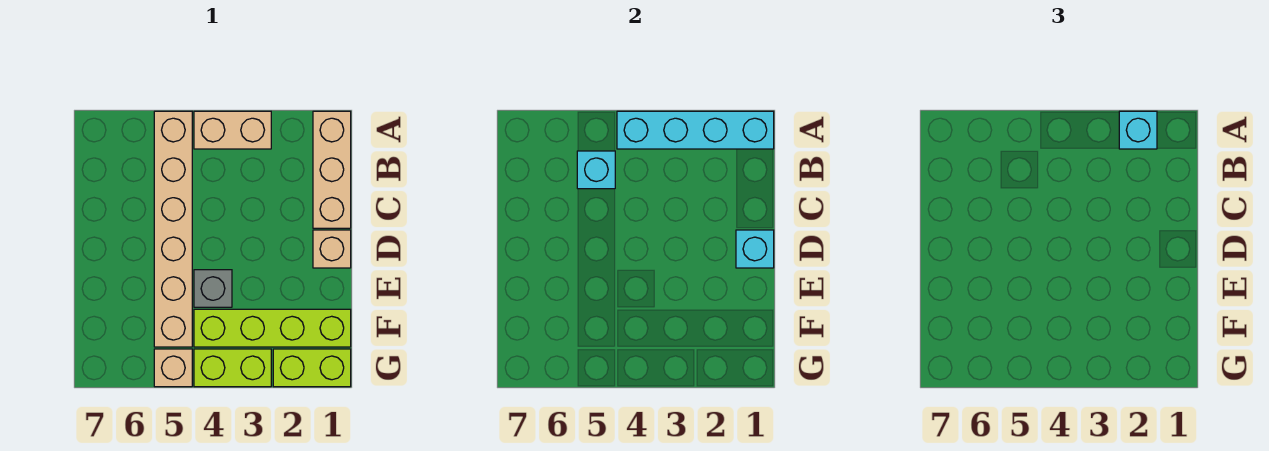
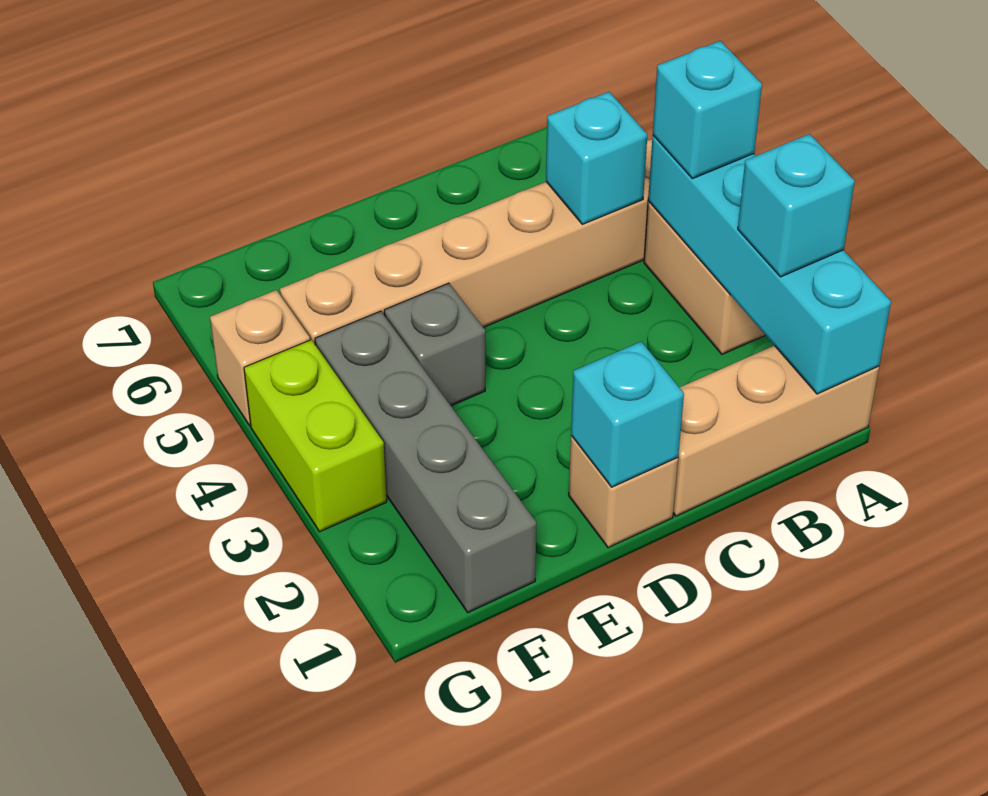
none -> cyan 1x1 brick [653,41,762,179]
lime 1x4 brick [194,309,351,347] -> grey 1x4 brick [315,311,537,613]
lime 1x2 brick [273,349,351,387] -> none

